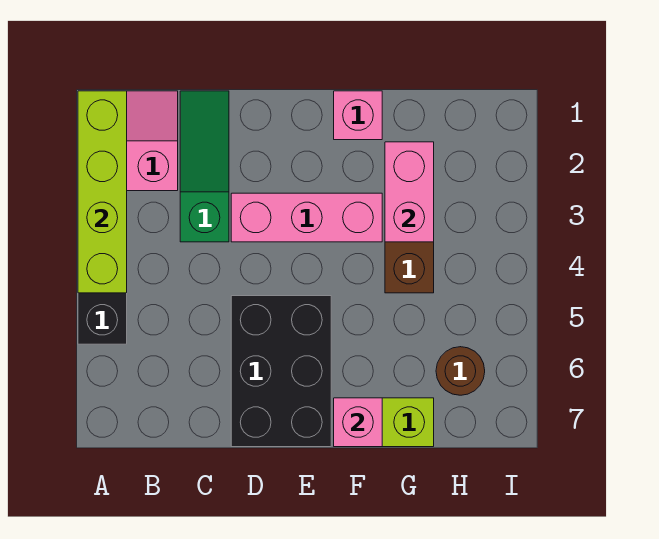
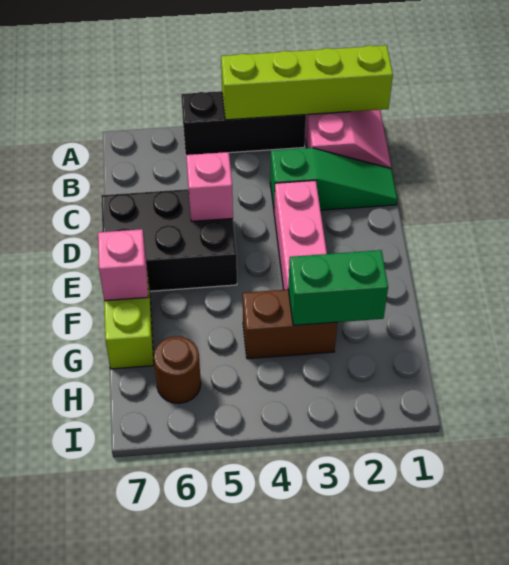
pink 1x1 brick [334,91,382,140] -> pink 1x1 brick moved to [186,152,233,221]
pink 1x2 brick [385,142,434,242] -> green 1x2 brick [288,250,388,325]

